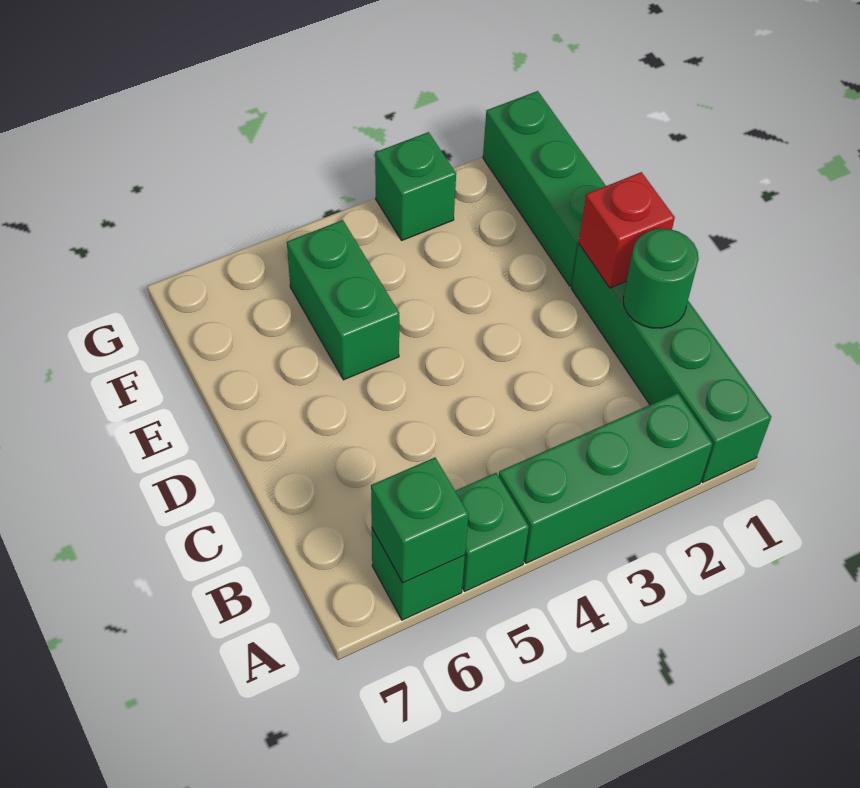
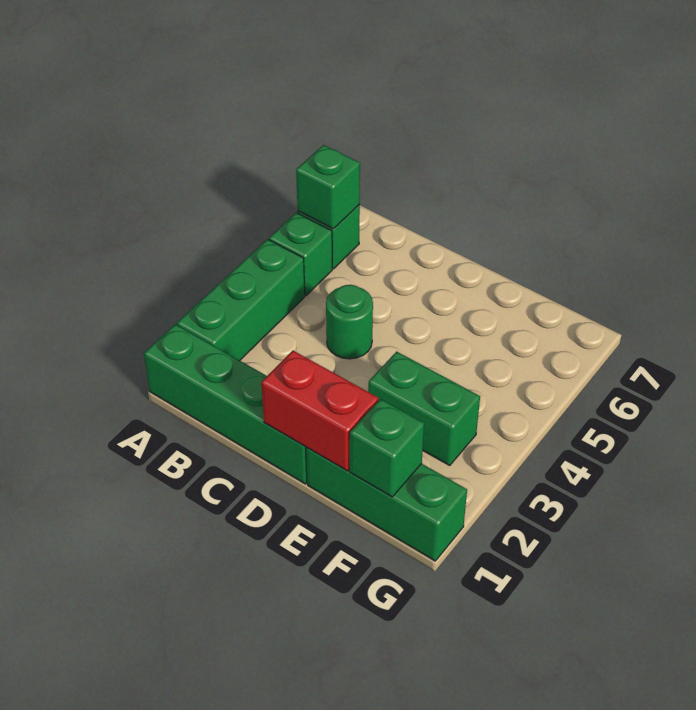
green 1x1 round brick [623,229,699,328] -> green 1x1 round brick moved to [326,285,373,359]
red 1x1 brick [579,172,675,288] -> red 1x2 brick [261,351,378,471]
green 1x2 brick [287,220,399,380] -> green 1x2 brick moved to [368,352,480,465]
green 1x1 brick [375,132,456,240] -> green 1x1 brick moved to [350,399,424,497]

